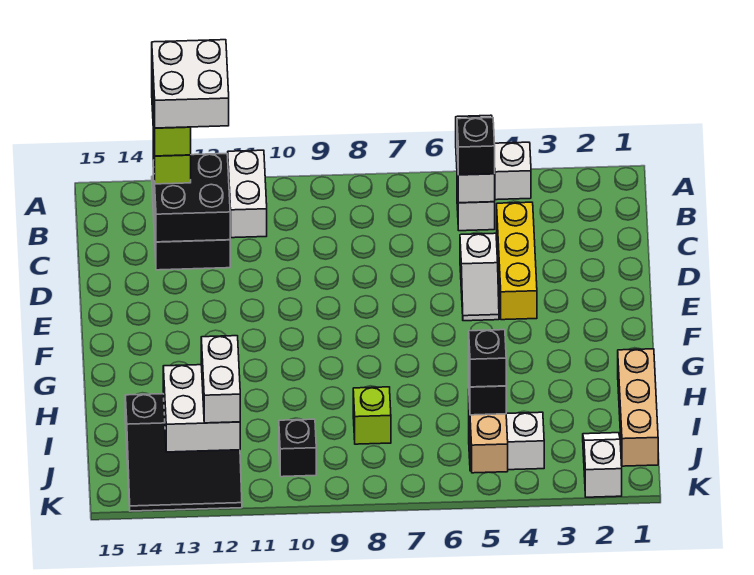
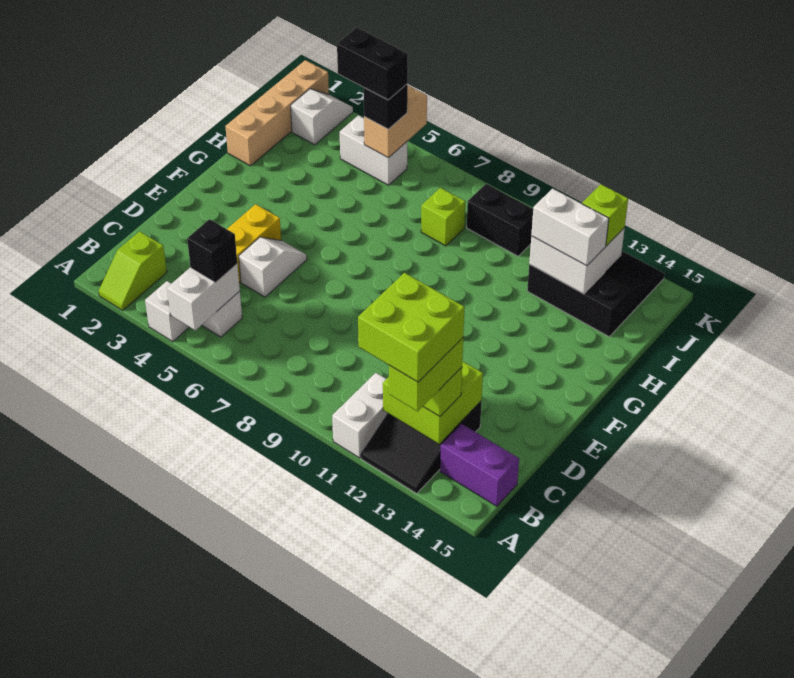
none -> lime 1x2 slope [99,232,167,310]
white 2x2 brick [152,40,229,128] -> lime 2x2 brick [358,273,465,382]
black 2x2 brick [153,154,230,242] -> lime 2x2 brick [383,361,483,444]
none -> purple 1x2 brick [440,424,519,506]
tan 1x3 brick [618,349,658,466] -> tan 1x4 brick [225,60,329,166]
white 1x2 brick [201,336,240,423] -> white 1x2 brick turned to [531,189,609,266]
white 1x2 slope [583,433,622,497] -> white 1x2 slope turned to [291,89,353,145]
black 1x1 brick [469,330,506,387] -> black 1x2 brick [337,27,408,100]
black 1x1 brick [279,419,316,477] -> black 1x2 brick [467,184,533,256]
none -> lime 1x1 brick [582,184,628,246]

